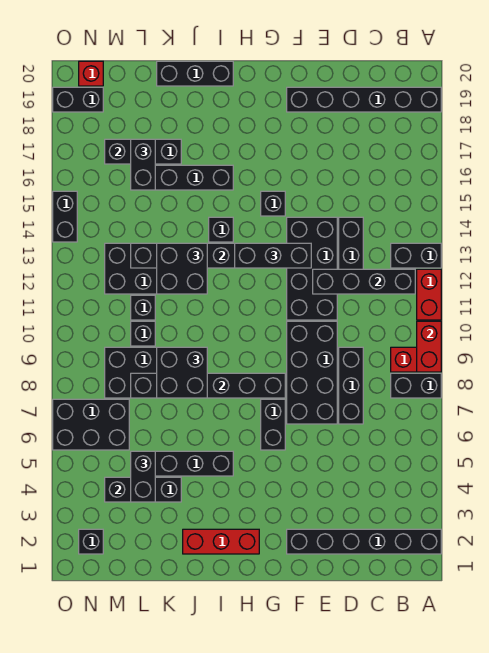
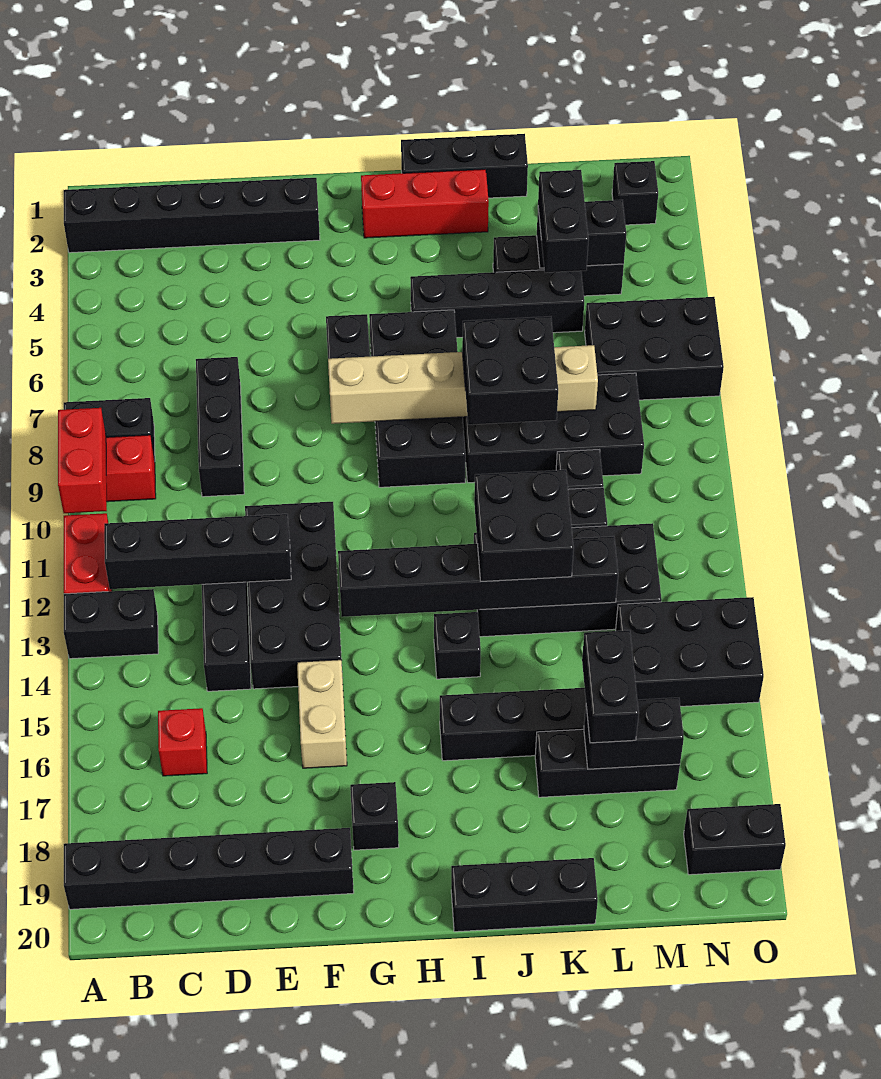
black 2x4 brick [287,321,337,424] -> black 2x4 brick moved to [369,310,466,487]
black 1x3 brick [235,243,311,268] -> black 1x3 brick moved to [401,134,528,198]
none -> tan 1x2 brick [297,660,347,768]
black 1x6 brick [131,373,285,398] -> tan 1x6 brick [328,345,598,424]
black 1x1 brick [261,191,285,216] -> black 1x1 brick moved to [350,782,399,850]
red 1x1 brick [79,61,103,86] -> red 1x1 brick moved to [158,708,207,776]
black 1x2 brick [53,191,77,242] -> black 2x3 brick [616,597,764,706]

